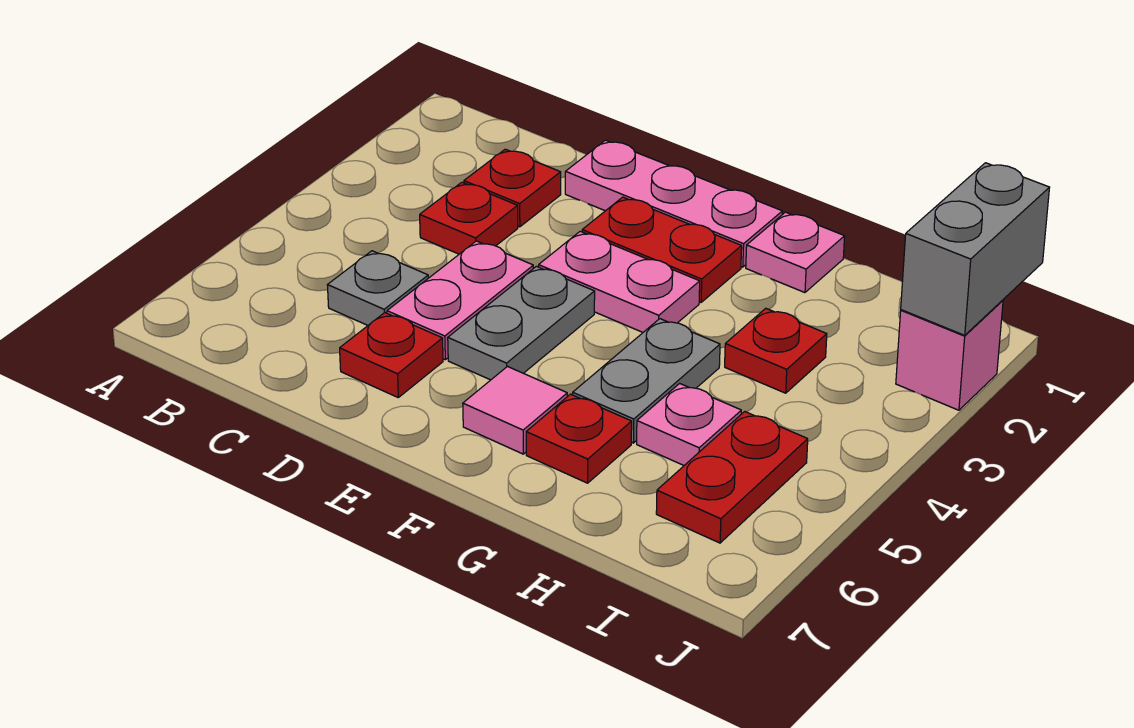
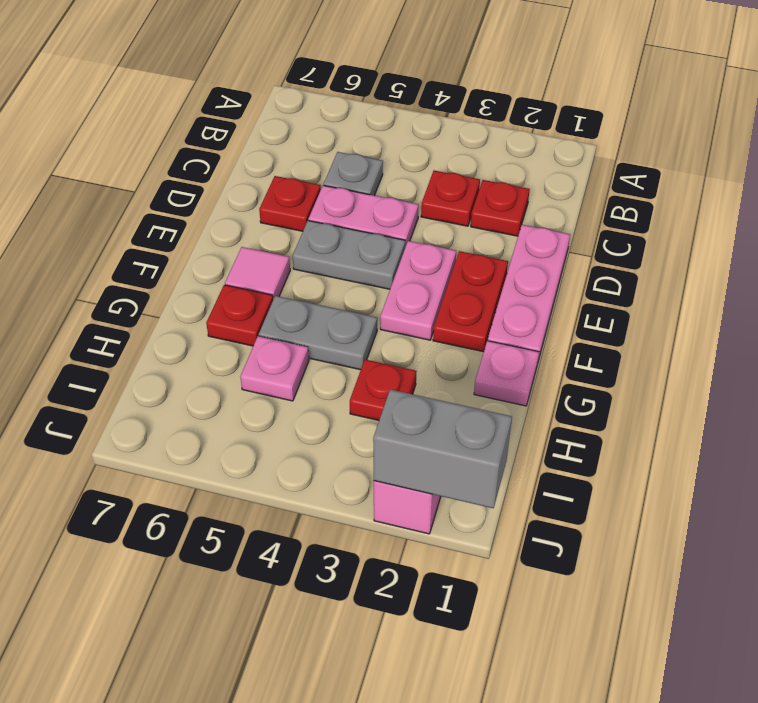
red 1x2 plate [656,412,808,543] -> none

